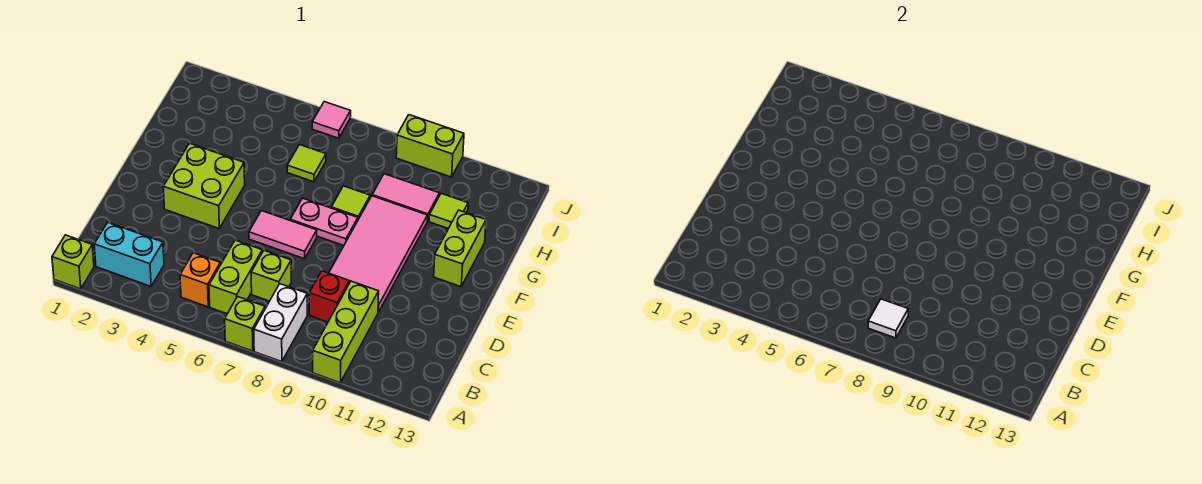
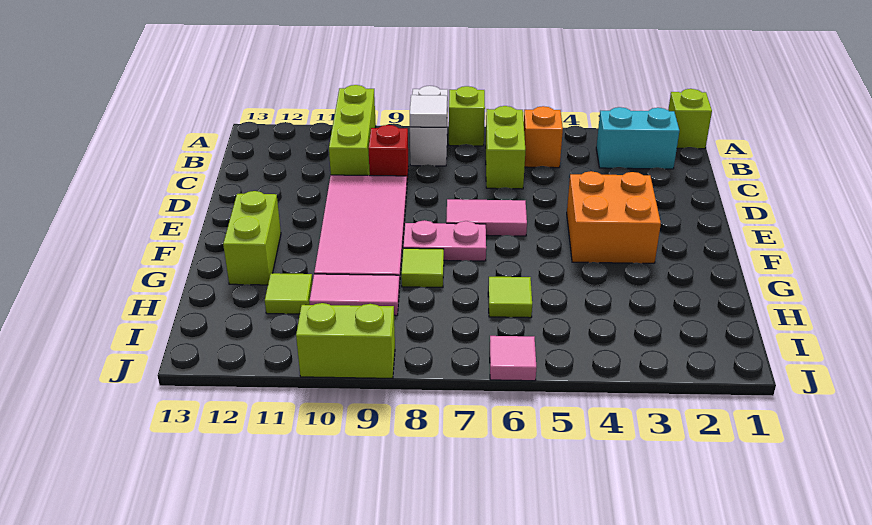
lime 1x1 brick [251,250,291,301] -> none
lime 2x2 brick [163,143,245,228] -> orange 2x2 brick [567,171,661,263]

